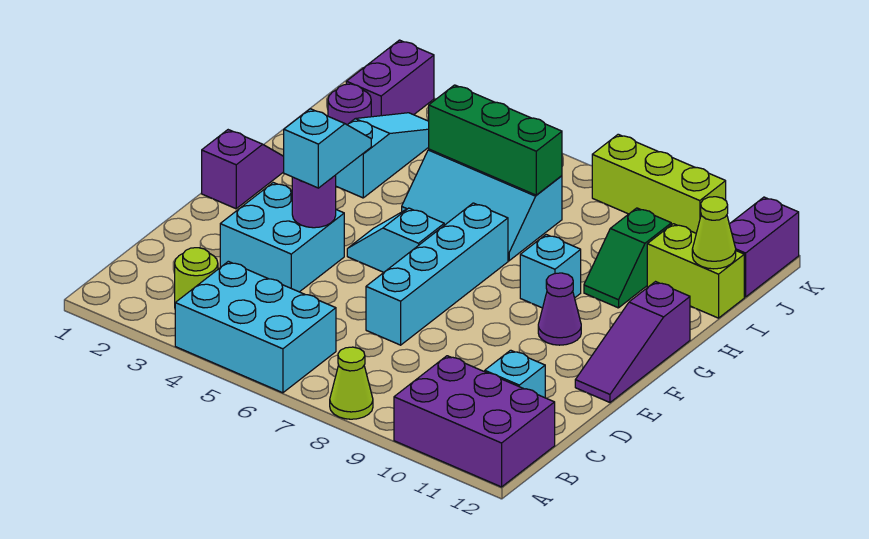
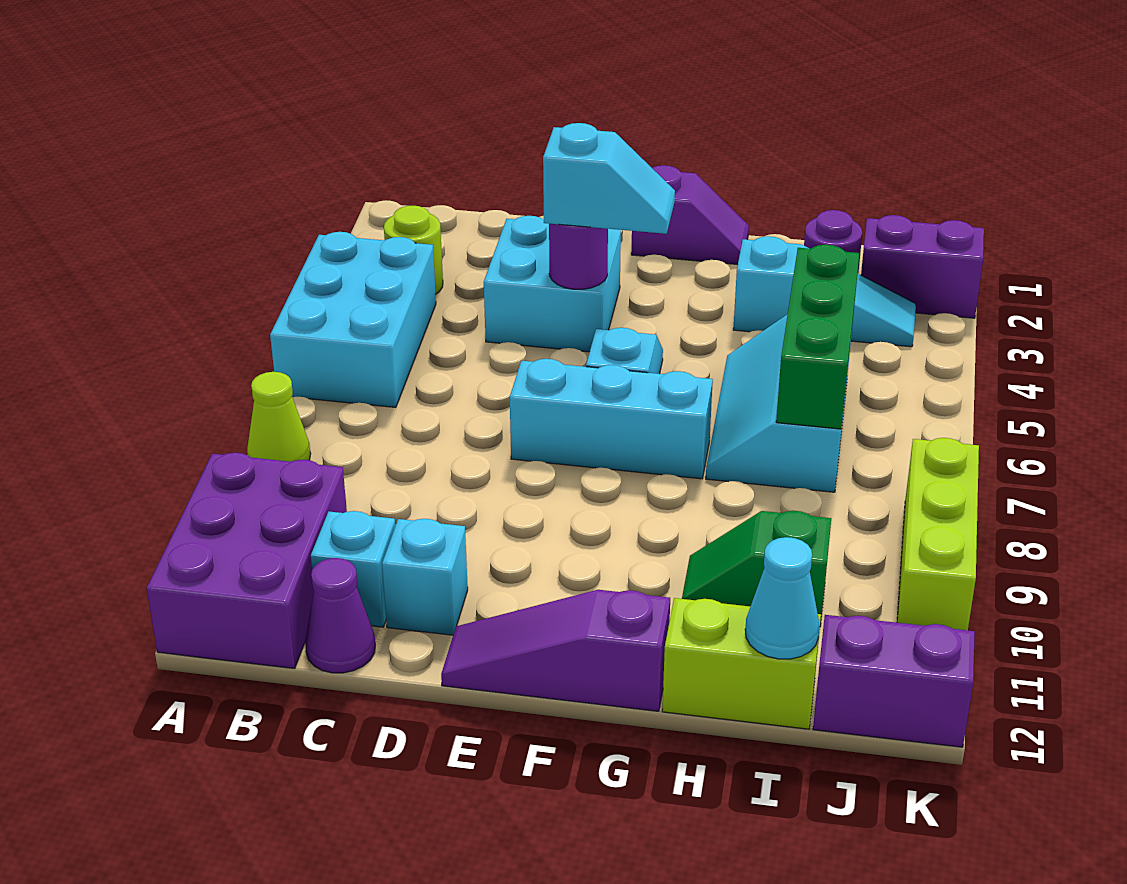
cyan 1x4 brick [366,203,508,345] -> cyan 1x3 brick [510,359,713,479]
purple 1x1 cone [538,273,581,345] -> purple 1x1 cone moved to [305,558,375,673]
cyan 1x1 brick [520,235,581,308] -> cyan 1x1 brick moved to [382,519,468,635]
lime 1x2 brick [647,224,744,318] -> lime 1x2 brick turned to [662,598,821,729]
lime 1x1 cone [692,197,736,269] -> cyan 1x1 cone [745,537,820,659]

